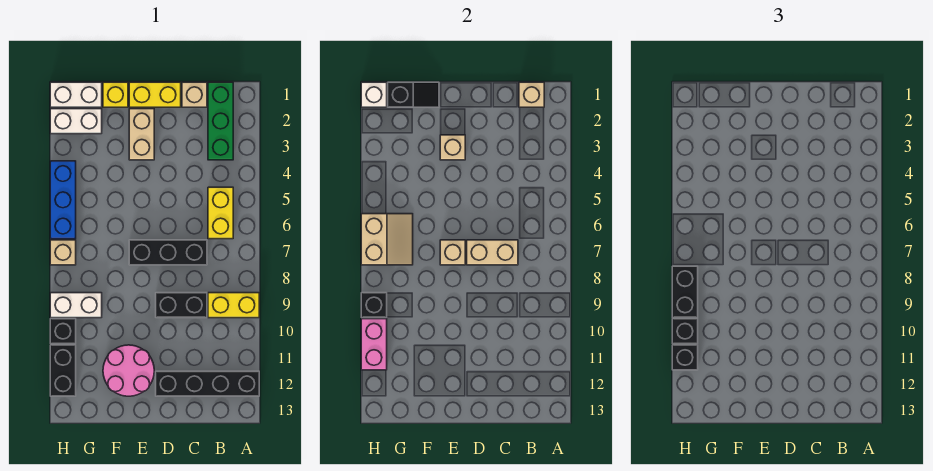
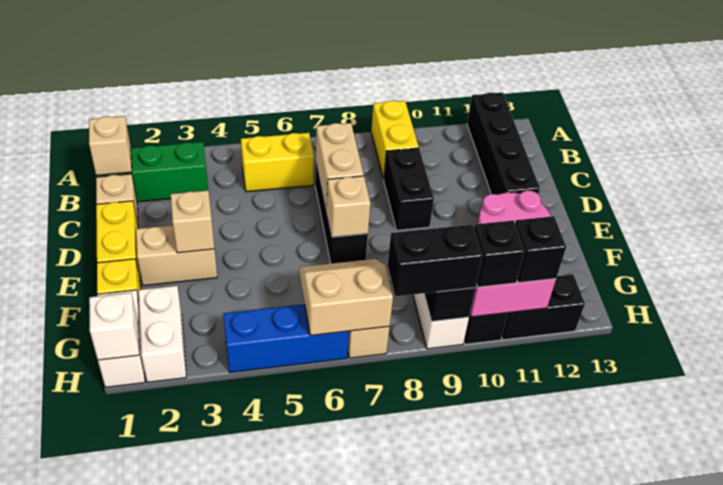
black 1x2 slope [388,82,439,107] -> none

